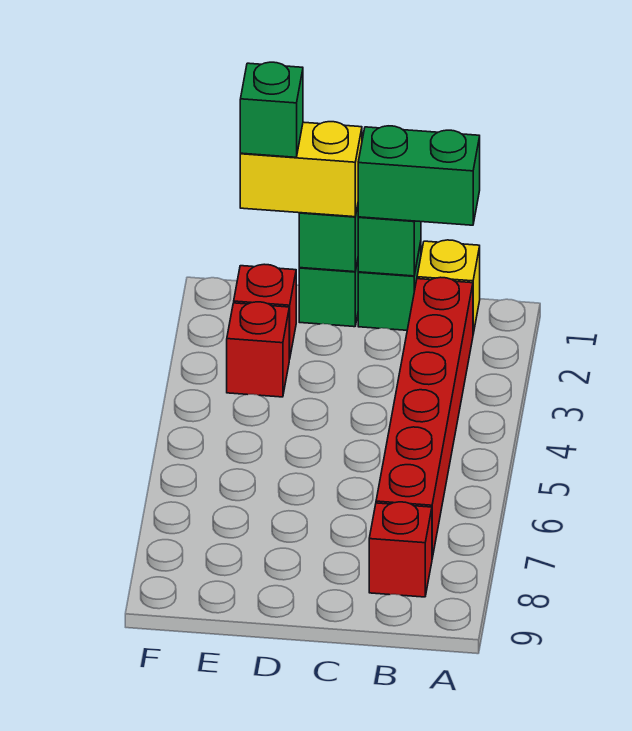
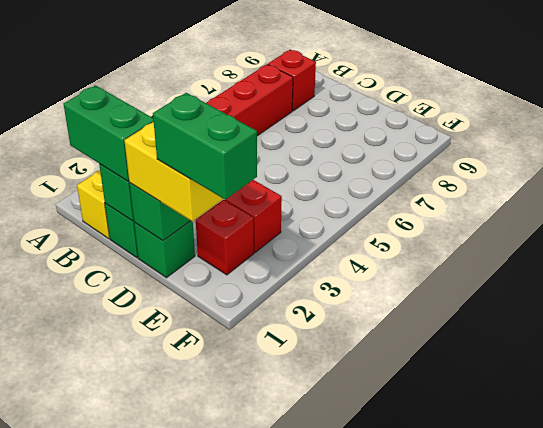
green 1x1 brick [240,62,303,157] -> green 1x2 brick [153,93,257,200]

